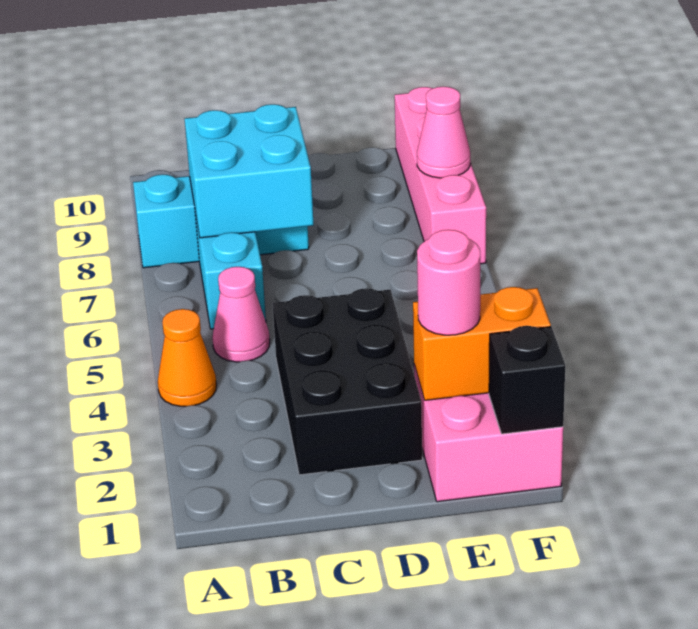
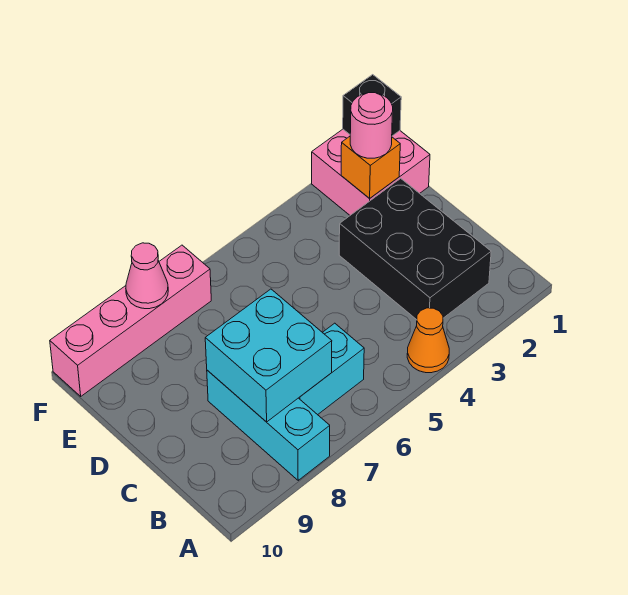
pink 1x1 cone [213,267,270,362] -> none
black 2x3 brick [273,288,422,475] -> black 2x3 brick turned to [339,178,491,320]
orange 1x2 brick [413,287,551,400] -> orange 1x1 brick [341,137,400,199]

